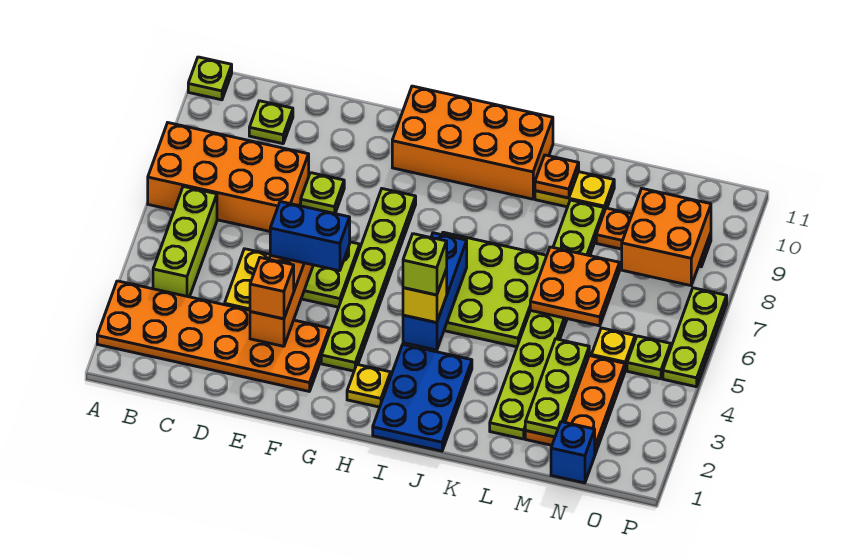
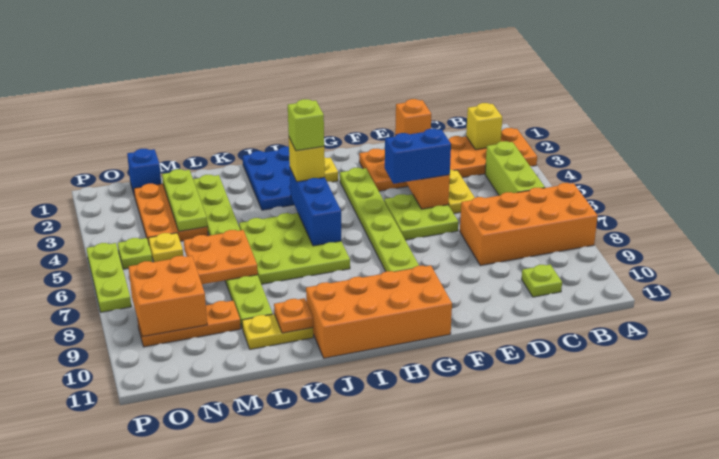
lime 1x1 plate [188,57,232,100] -> none
none -> yellow 1x1 brick [466,103,502,150]
lime 1x1 plate [301,173,344,213] -> none

